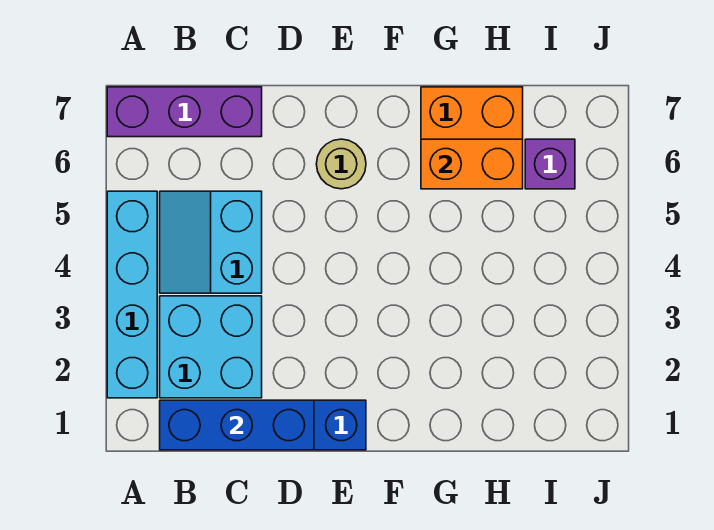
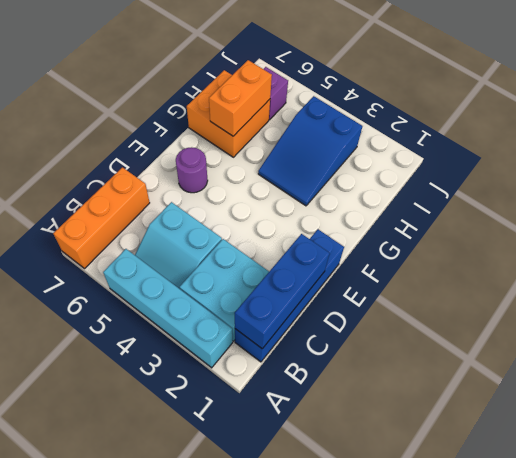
purple 1x3 brick [107,87,262,137] -> orange 1x3 brick [53,167,150,269]
tan 1x1 round brick [316,139,366,189] -> purple 1x1 round brick [176,147,208,193]
none -> blue 2x3 slope [258,96,362,206]

